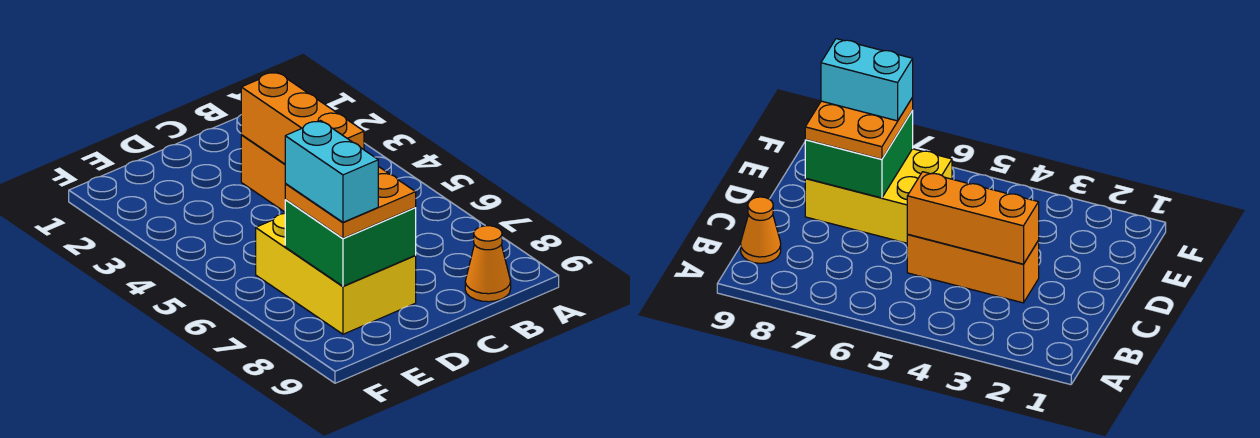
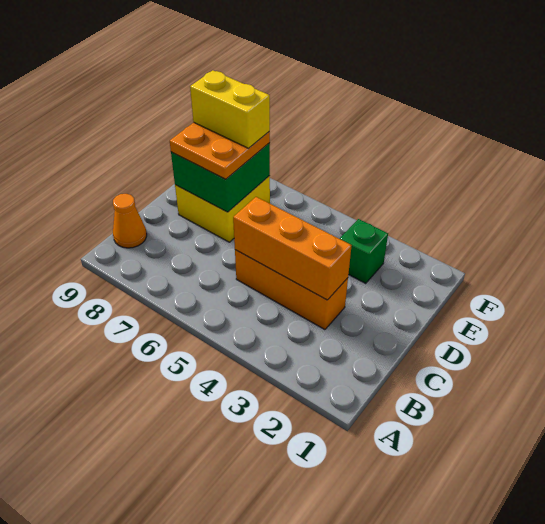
yellow 2x3 brick [256,213,416,334] -> yellow 2x2 brick [175,176,270,242]
none -> green 1x1 brick [340,219,388,283]
cyan 1x2 brick [285,121,378,222] -> yellow 1x2 brick [190,70,270,148]

